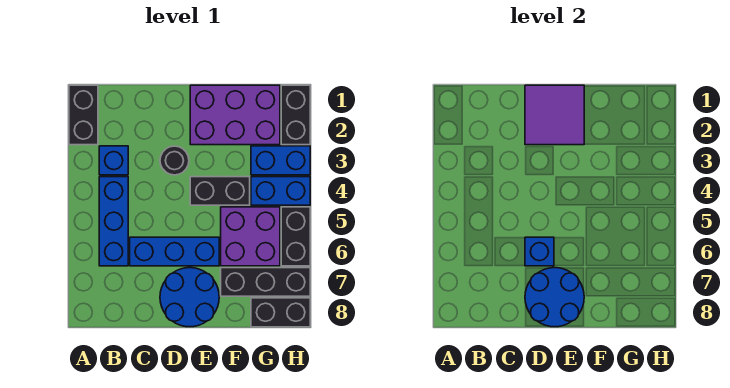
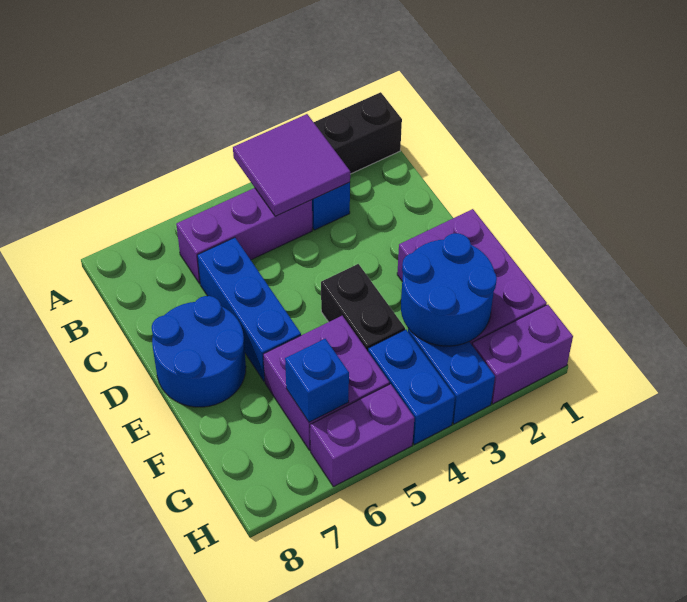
blue 1x3 brick [99,177,128,266] -> purple 1x3 brick [176,188,312,284]
purple 2x2 tile [525,85,584,145] -> purple 2x2 tile moved to [233,114,350,216]
black 1x1 round brick [160,146,189,175] -> none
blue 1x1 brick [525,237,554,266] -> blue 1x1 brick moved to [285,339,349,422]
blue 2x2 round brick [525,268,584,327] -> blue 2x2 round brick moved to [401,233,497,346]
black 1x3 brick [221,268,310,296] -> none
black 1x2 brick [251,298,310,327] -> none
black 1x2 brick [281,85,310,145] -> purple 1x2 brick [472,305,573,404]
black 1x2 brick [281,207,310,266] -> purple 1x2 brick [310,384,414,487]

